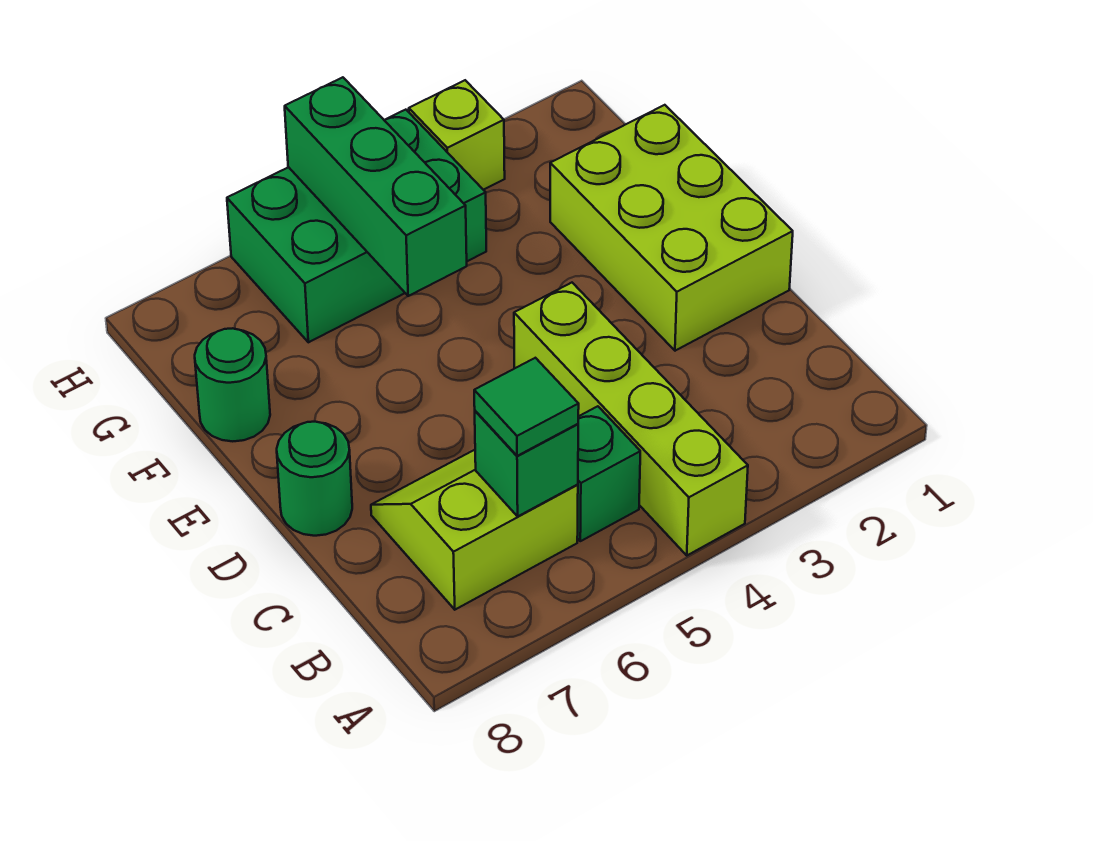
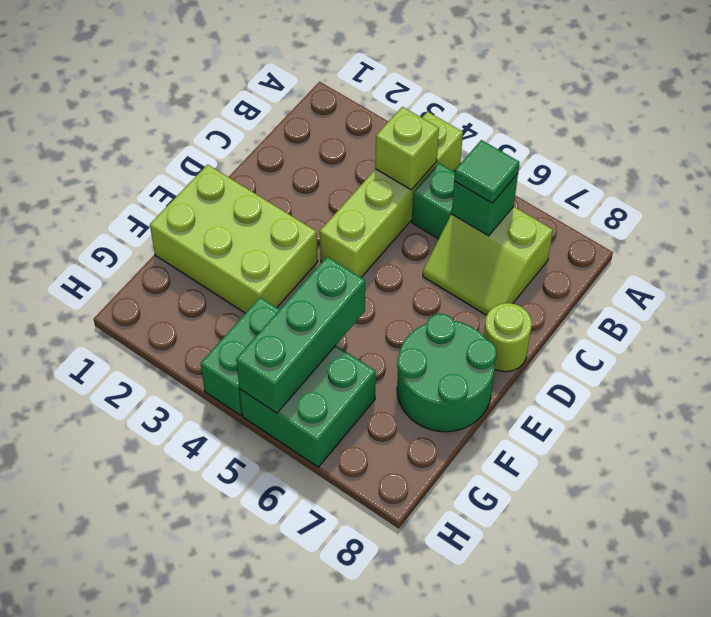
lime 2x3 brick [550,105,793,351] -> lime 2x3 brick turned to [150,164,318,313]
green 1x1 round brick [277,422,352,536] -> lime 1x1 round brick [484,303,532,372]
green 1x1 round brick [195,328,270,441] -> green 2x2 round brick [397,314,497,432]
lime 1x1 brick [409,80,505,190] -> lime 1x1 brick moved to [375,107,439,190]

